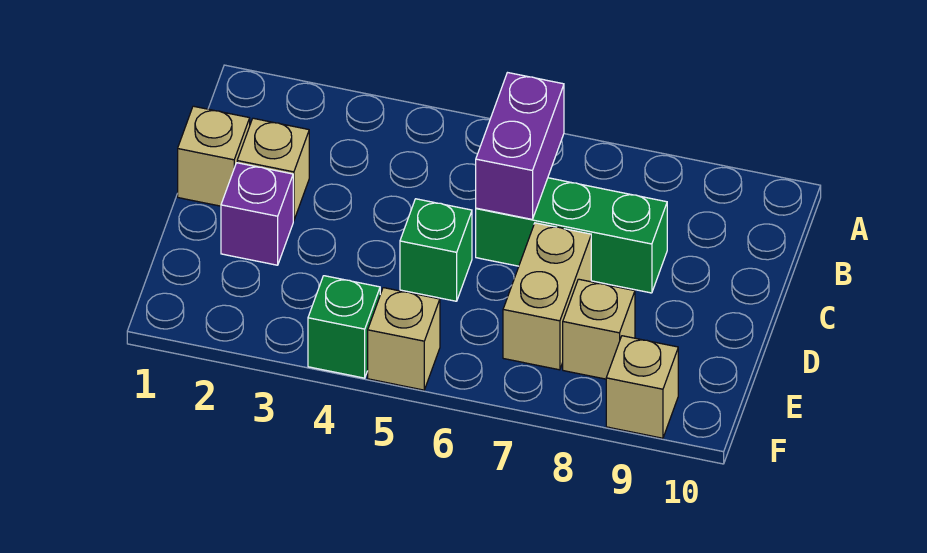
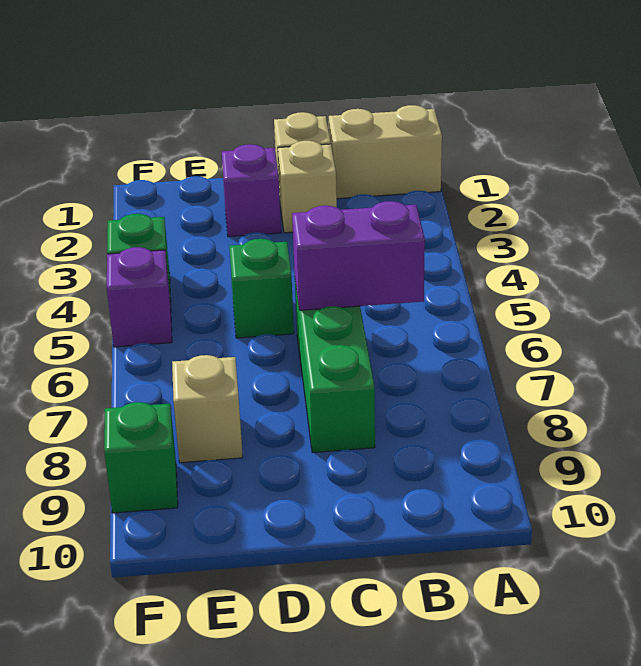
tan 1x2 brick [503,223,591,370] -> tan 1x2 brick moved to [329,105,442,199]
tan 1x1 brick [368,288,440,390] -> purple 1x1 brick [107,247,172,347]
tan 1x1 brick [606,336,678,438] -> green 1x1 brick [104,402,178,513]

